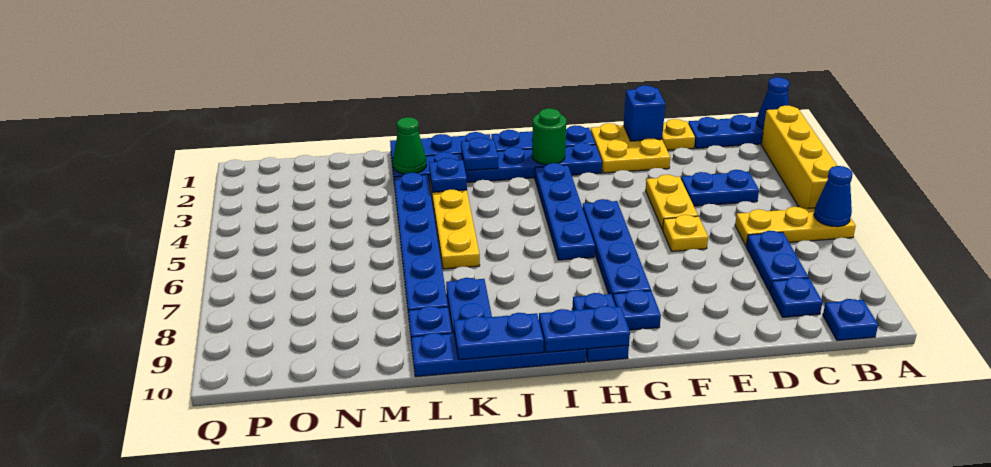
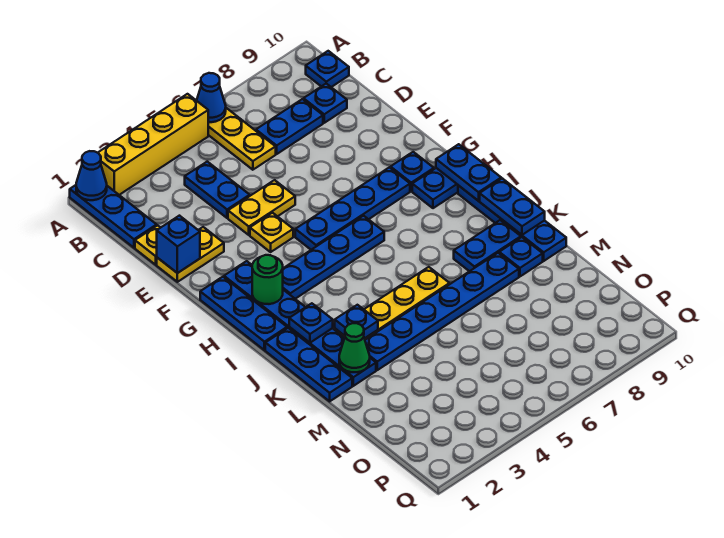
yellow 2x2 plate [591,123,670,173] -> yellow 1x2 plate [157,227,224,282]
yellow 1x1 plate [662,215,708,251] -> yellow 1x1 plate moved to [250,213,293,252]

